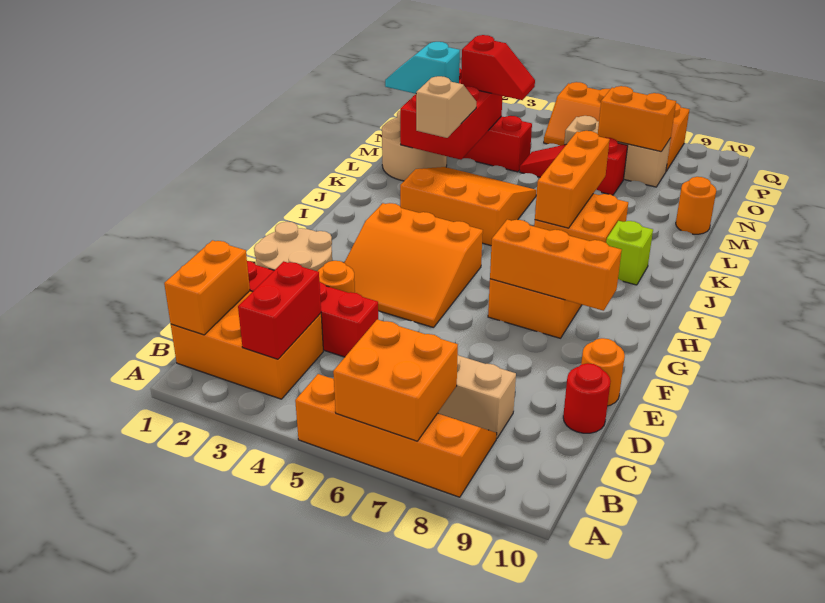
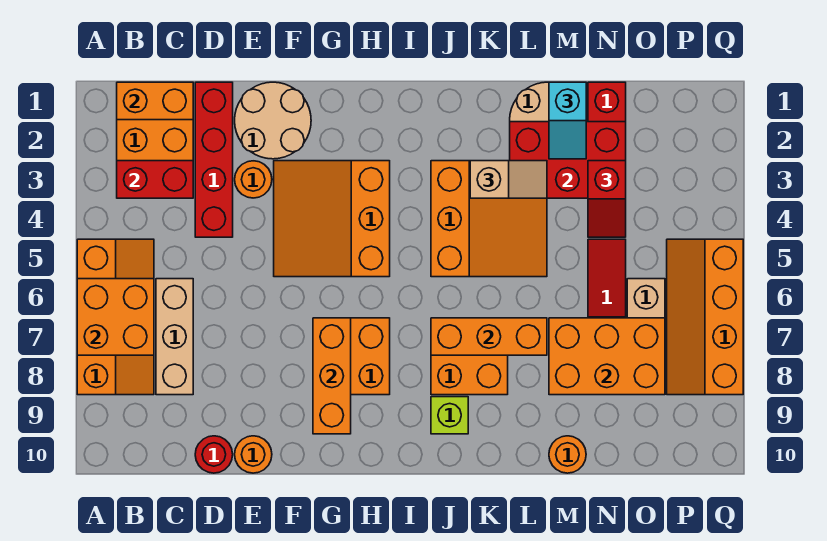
cyan 1x2 slope [385,42,460,94] -> cyan 1x2 slope turned to [549,82,586,159]
orange 1x2 brick [598,86,676,152] -> orange 2x3 brick [549,318,665,395]

